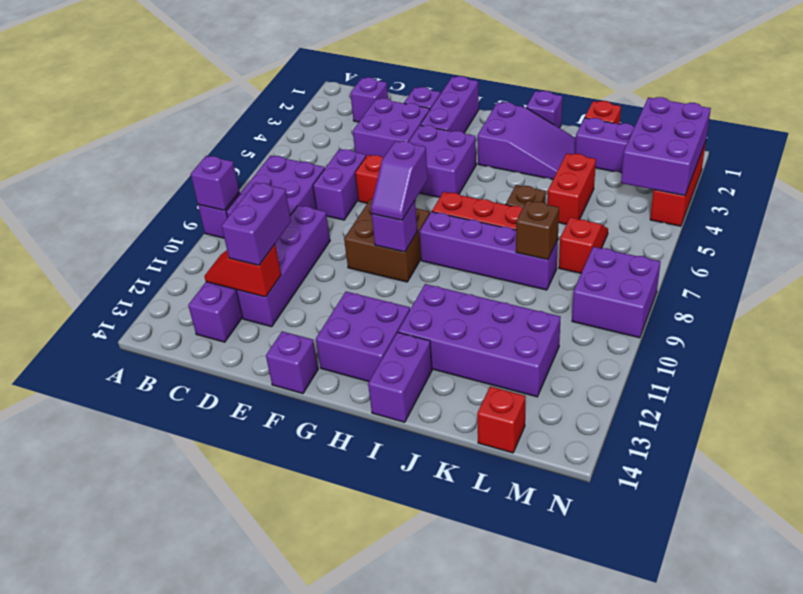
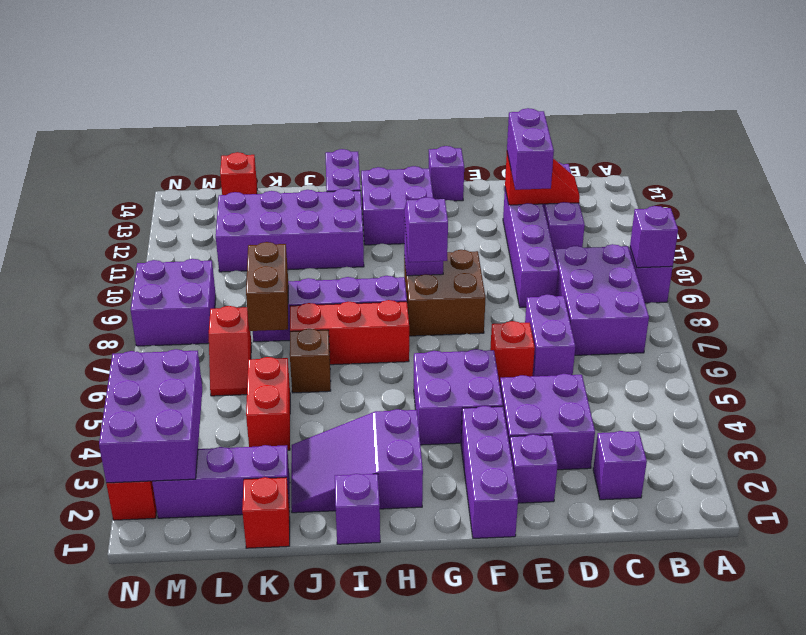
brown 1x1 brick [516,200,559,260] -> brown 1x2 brick [246,242,288,331]

